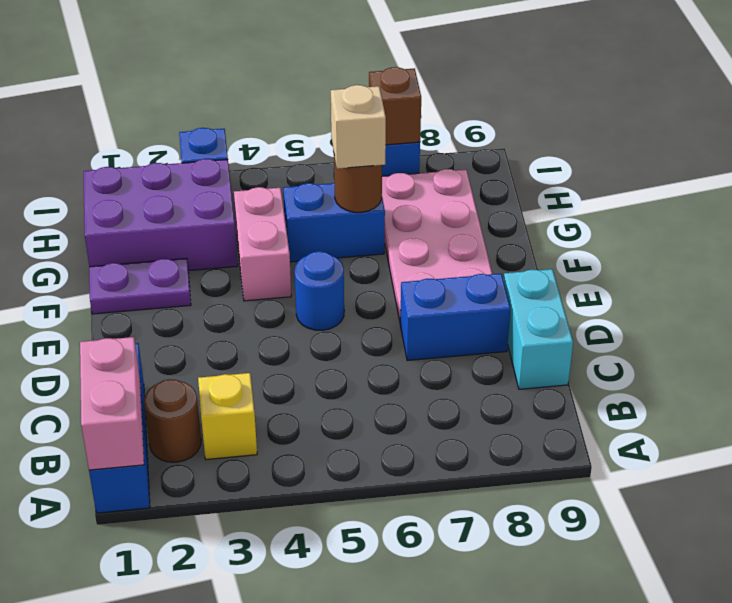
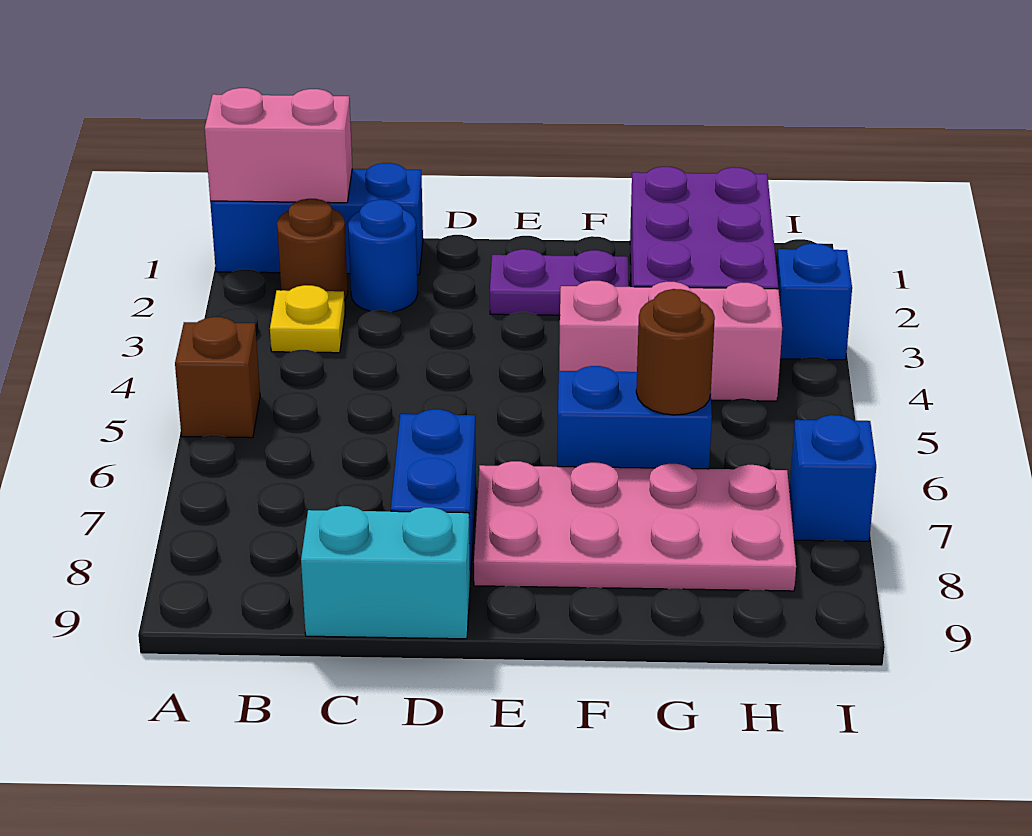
yellow 1x1 brick [198,373,257,460] -> yellow 1x1 plate [270,285,345,353]
blue 1x1 round brick [295,251,344,330] -> blue 1x1 round brick moved to [348,200,418,312]
purple 1x2 plate [89,258,191,314] -> purple 1x2 plate turned to [490,249,629,315]
pink 1x2 brick [234,187,291,301] -> pink 1x3 brick [559,281,782,401]
blue 1x2 brick [283,183,385,262] -> blue 1x2 brick turned to [557,366,712,469]
tan 1x1 brick [331,85,386,169] -> none
brown 1x1 brick [369,67,421,145] -> brown 1x1 brick moved to [175,317,260,438]

